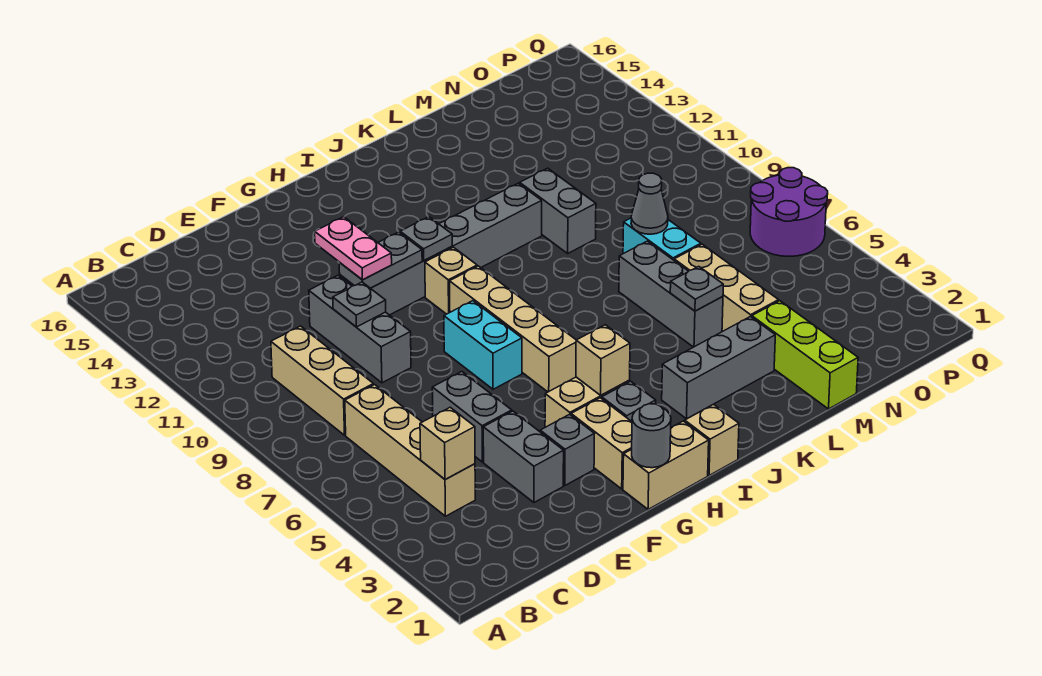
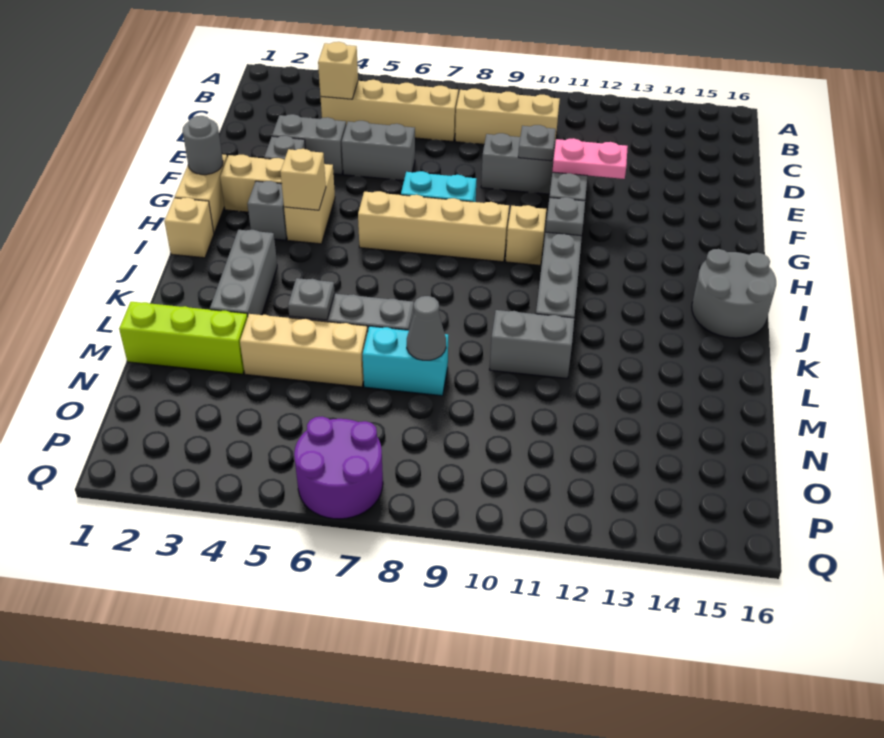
none -> grey 2x2 round brick [692,249,776,338]

